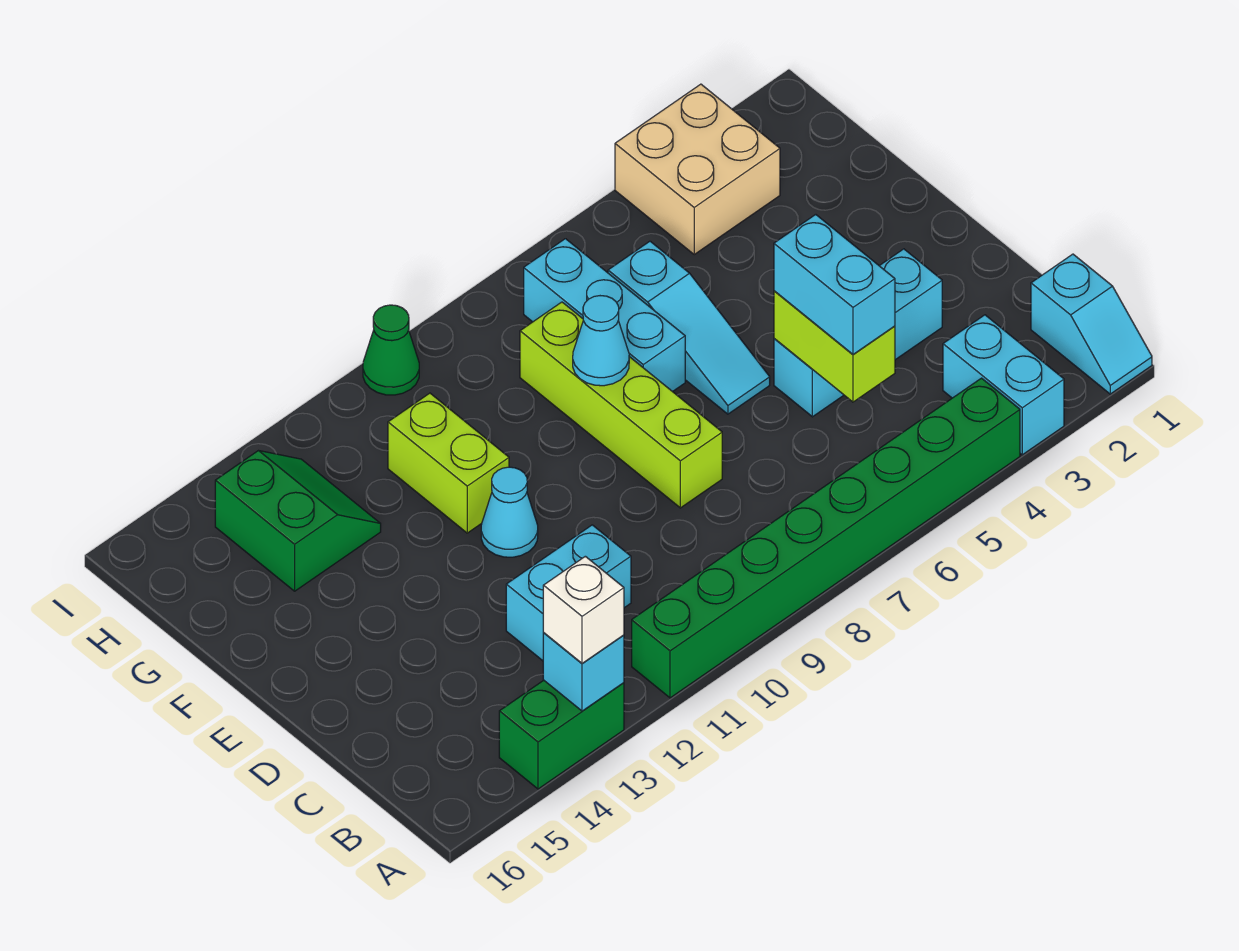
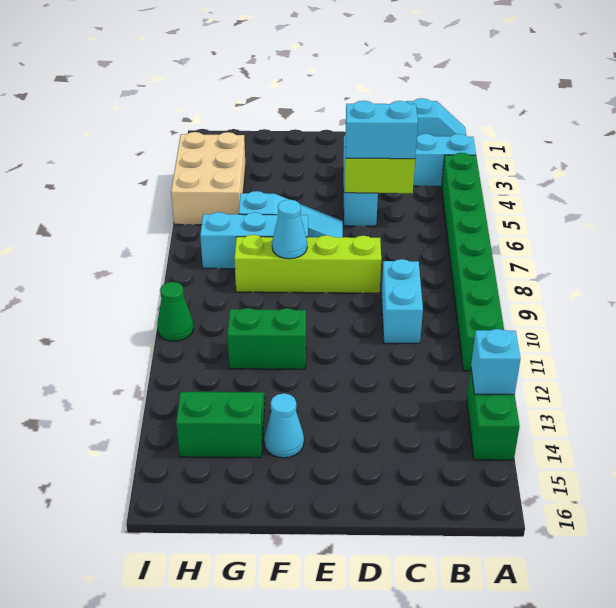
white 1x1 brick [543,556,624,663] -> none
cyan 1x2 brick [506,525,631,661] -> cyan 1x2 brick moved to [381,259,423,343]
cyan 1x1 cone [481,467,538,557] -> cyan 1x1 cone moved to [264,393,304,458]
lime 1x2 brick [388,393,509,533] -> green 1x2 brick [227,308,306,369]
tan 2x2 brick [615,84,780,254] -> tan 2x3 brick [171,132,246,225]

